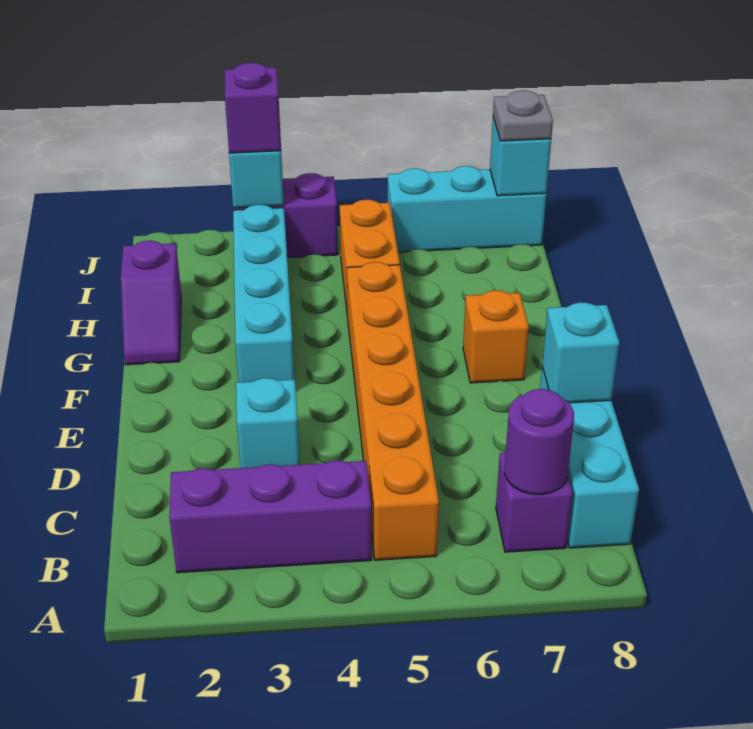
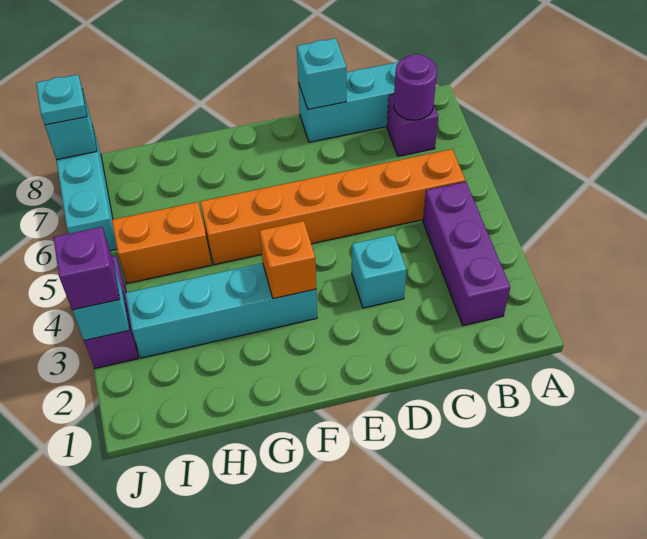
orange 1x1 brick [463,290,529,383] -> orange 1x1 brick moved to [260,221,316,299]
purple 1x2 slope [121,241,181,365] -> none
grey 1x1 plate [493,90,553,141] -> cyan 1x1 plate [36,75,87,125]

